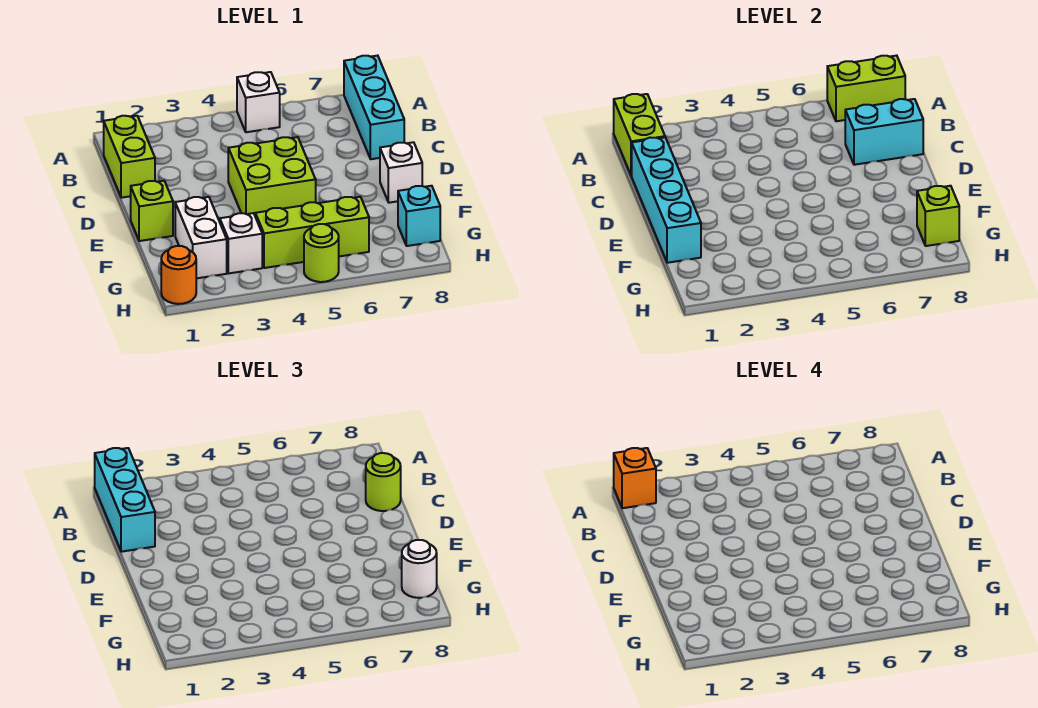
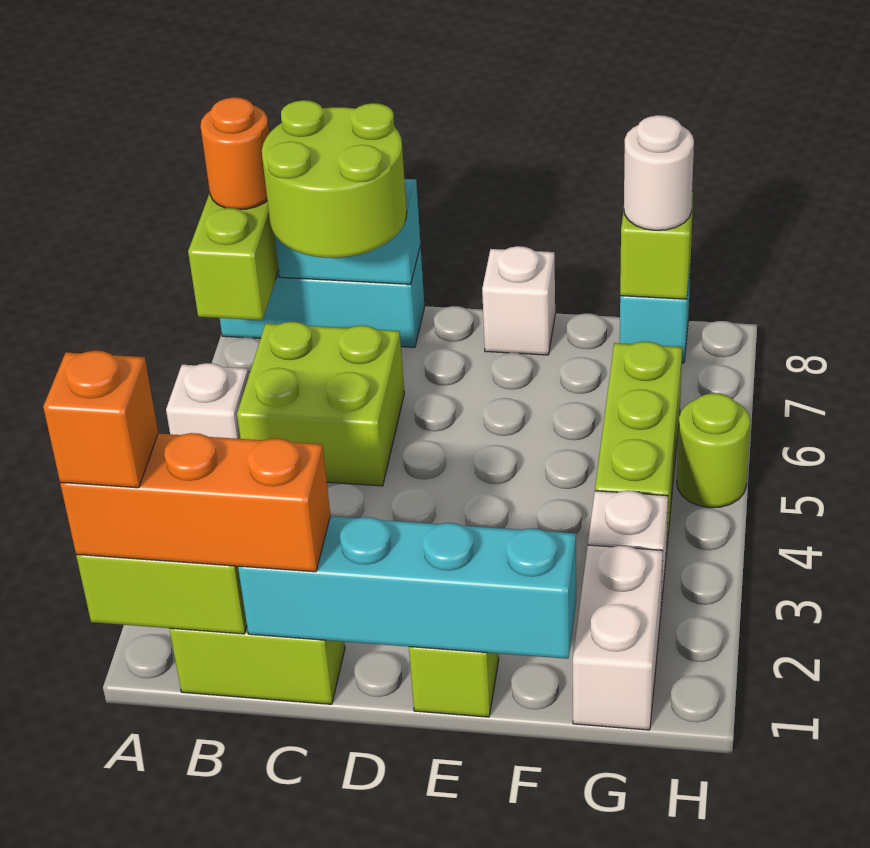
cyan 1x3 brick [95,448,155,552] -> orange 1x3 brick [60,433,330,572]
cyan 1x2 brick [845,99,923,165] -> cyan 1x2 brick turned to [275,179,420,284]
lime 1x1 round brick [366,453,401,511] -> lime 2x2 round brick [262,100,407,258]
lime 2x2 brick [228,137,316,215] -> lime 2x2 brick moved to [237,322,404,486]
white 1x2 brick [175,197,227,278] -> white 1x2 brick turned to [573,545,663,730]
orange 1x1 round brick [161,246,196,304] -> orange 1x1 round brick moved to [200,97,269,210]

